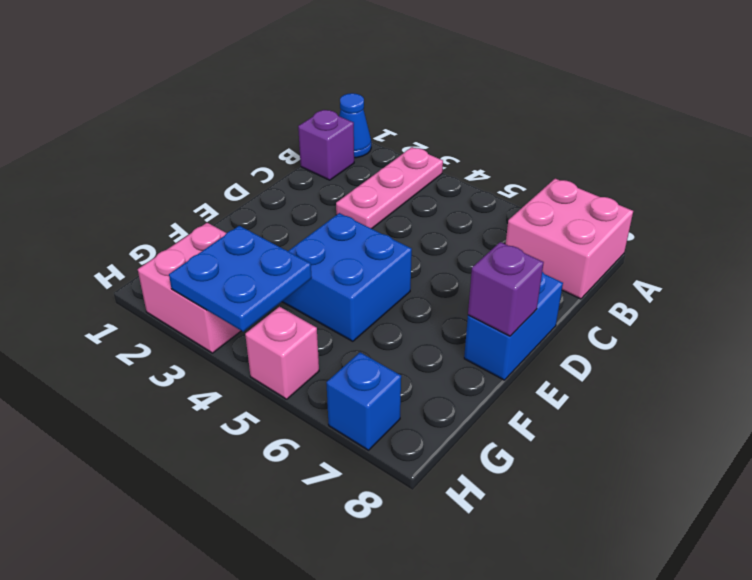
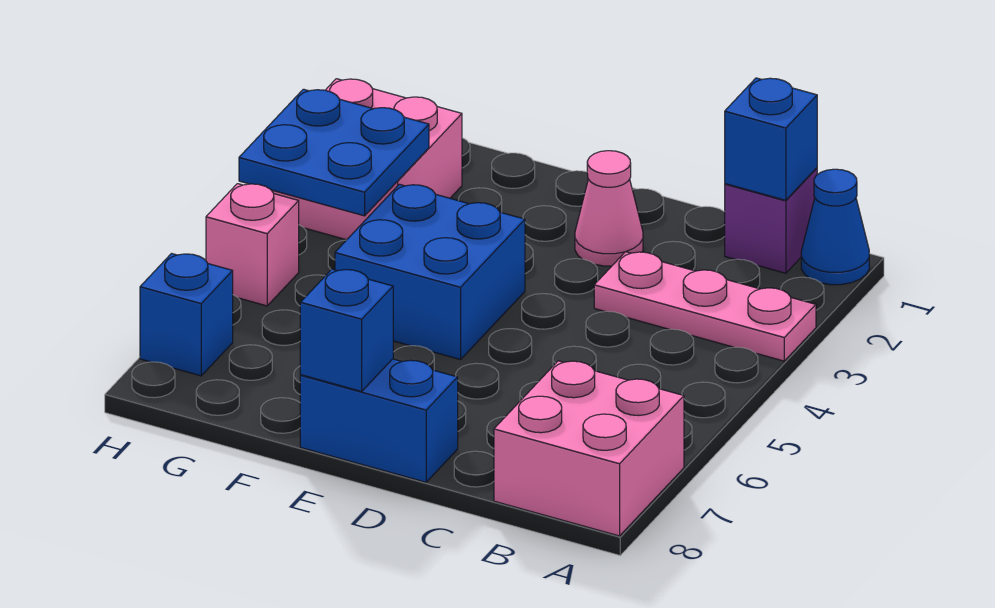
none -> blue 1x1 brick [725,78,817,200]
none -> pink 1x1 cone [575,151,643,266]
purple 1x1 brick [468,242,544,336] -> blue 1x1 brick [300,269,393,391]

